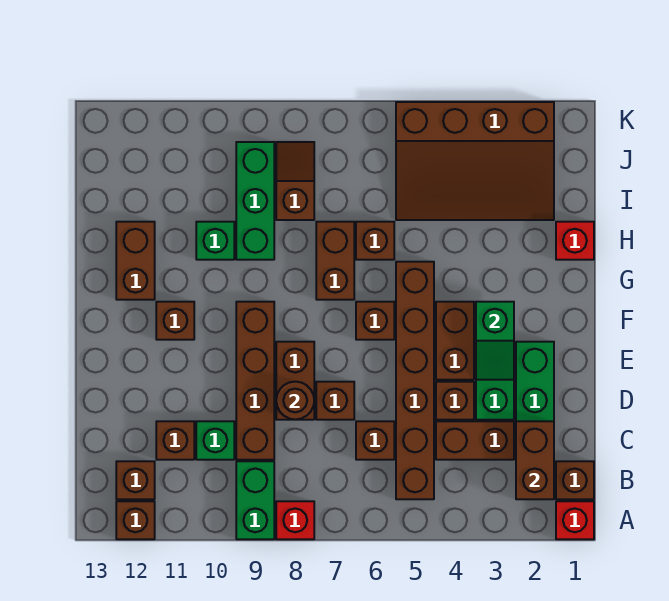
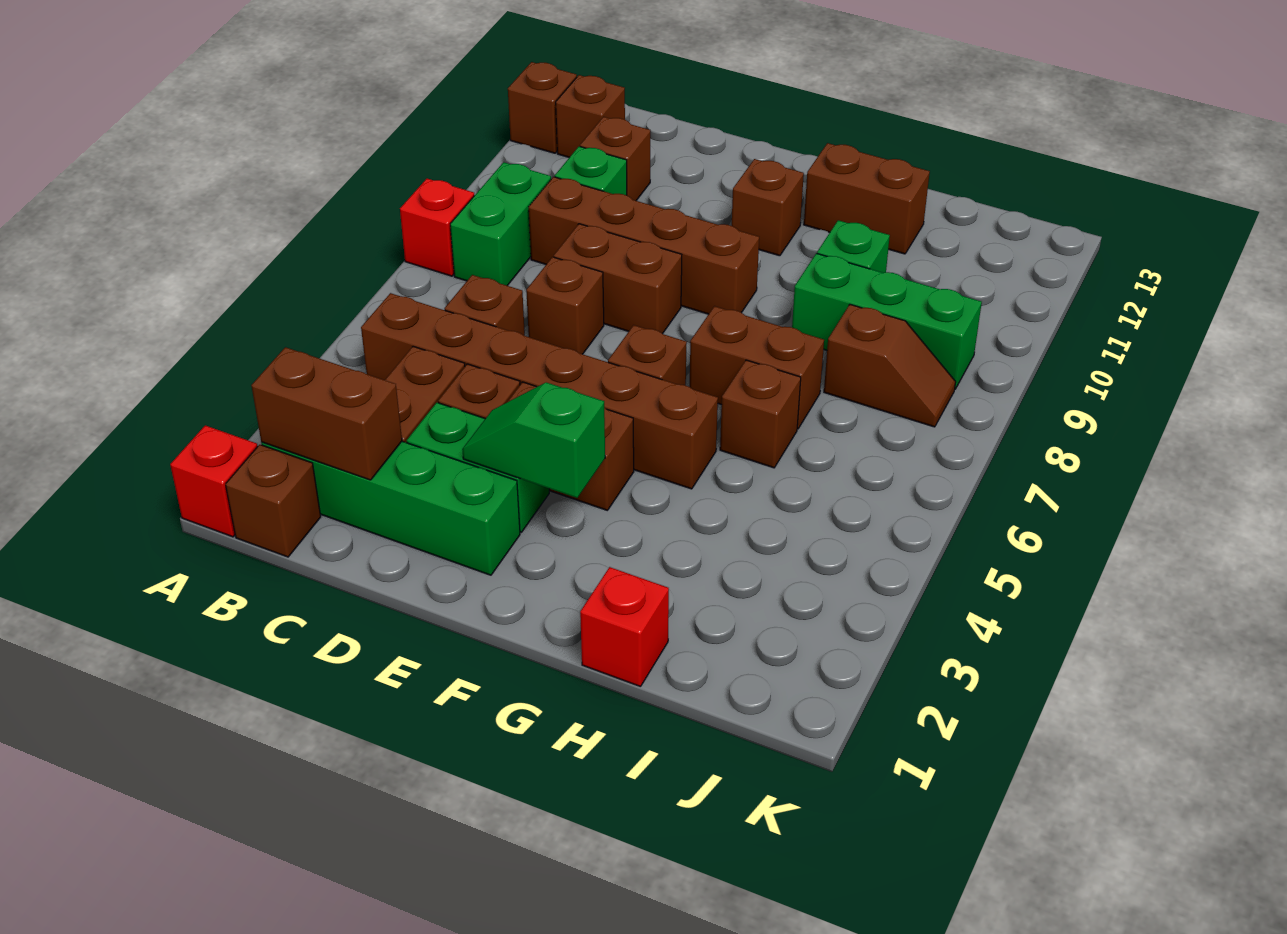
green 1x2 brick [236,461,274,539] -> green 1x2 brick turned to [450,162,551,286]
brown 1x1 round brick [276,382,314,420] -> none
brown 3x4 slope [396,102,554,220] -> none

